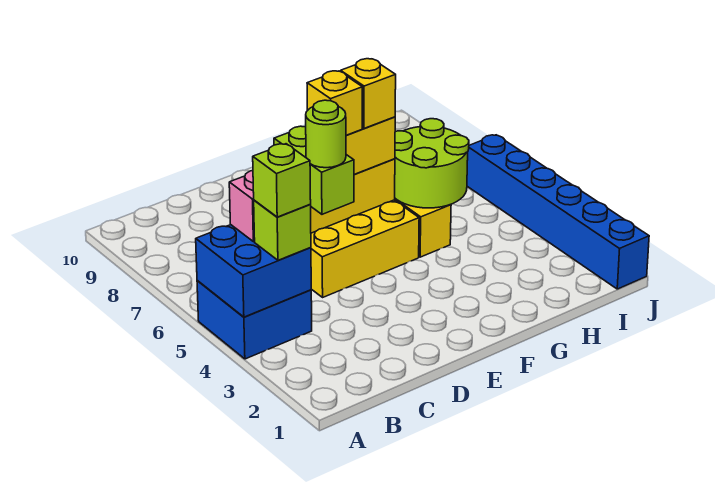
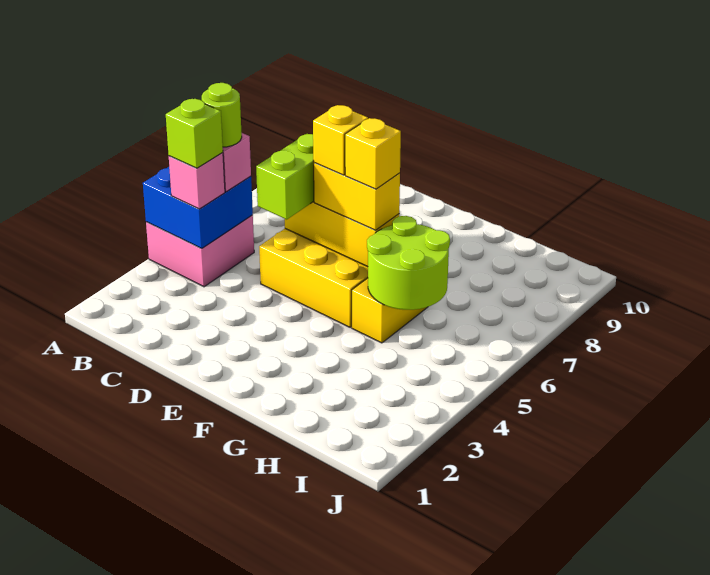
blue 2x2 brick [197,281,312,359] -> pink 2x2 brick [146,215,254,287]
lime 1x1 brick [254,200,311,260] -> pink 1x1 brick [169,153,225,209]
lime 1x1 round brick [305,100,346,168] -> lime 1x1 round brick moved to [202,83,242,147]
blue 1x6 brick [467,135,649,289] -> none

